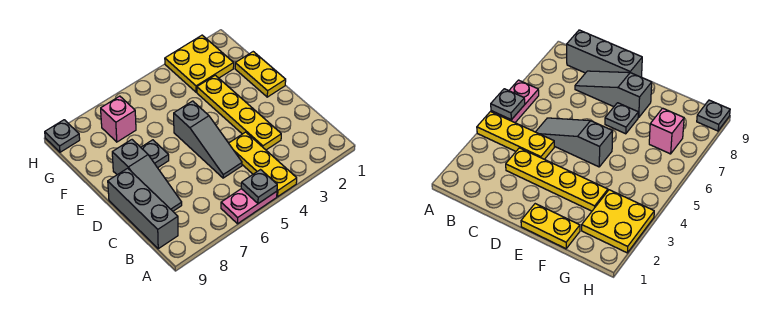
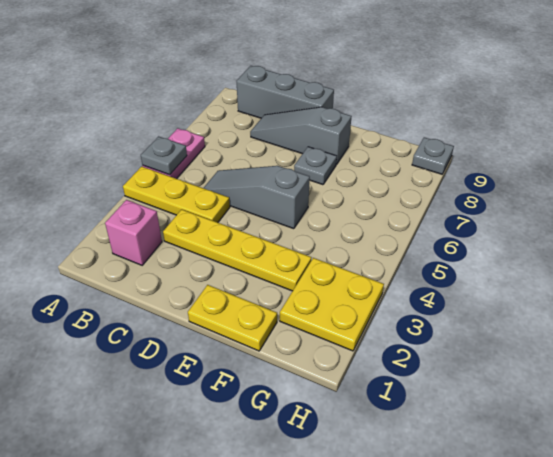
pink 1x1 brick [101,96,136,142] -> pink 1x1 brick moved to [105,200,162,265]

